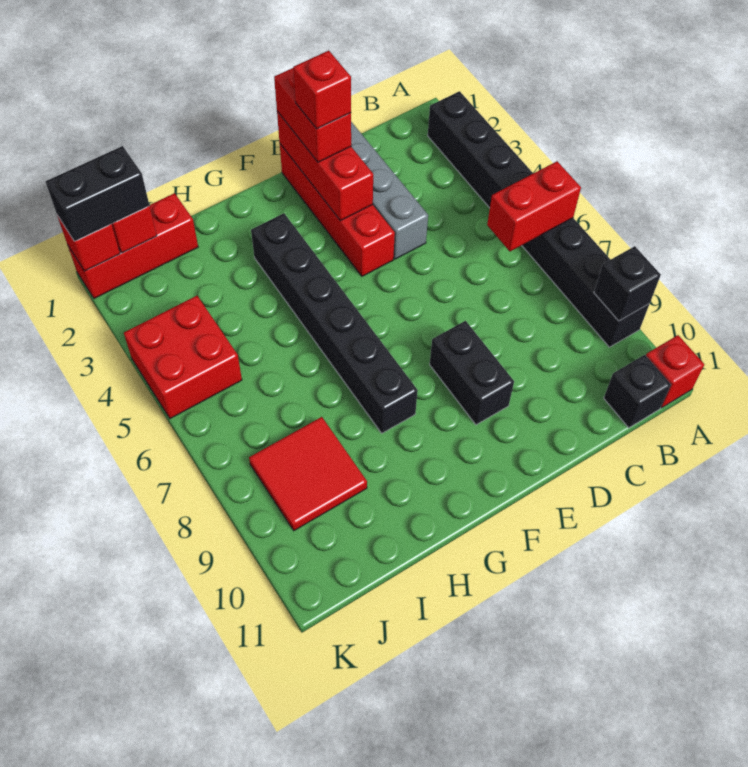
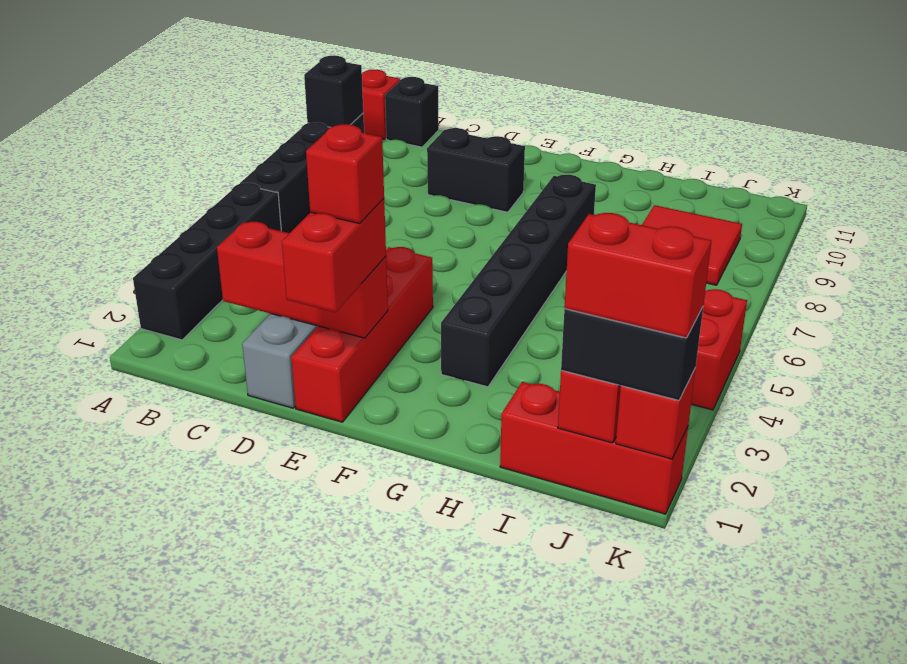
red 1x2 brick [487,161,581,251] -> red 1x2 brick moved to [564,213,712,338]
red 1x3 brick [277,111,373,221] -> red 1x3 brick turned to [217,222,388,338]
black 1x2 brick [430,321,514,425] -> black 1x2 brick turned to [427,128,525,212]

